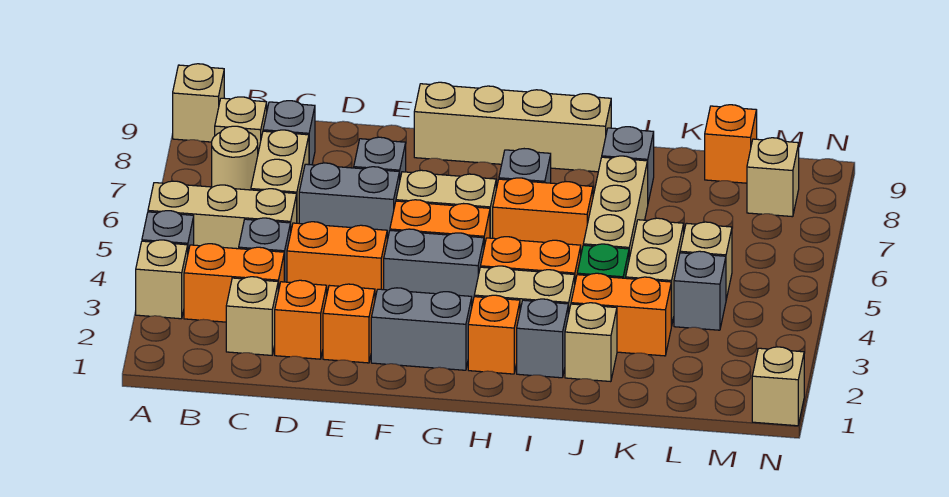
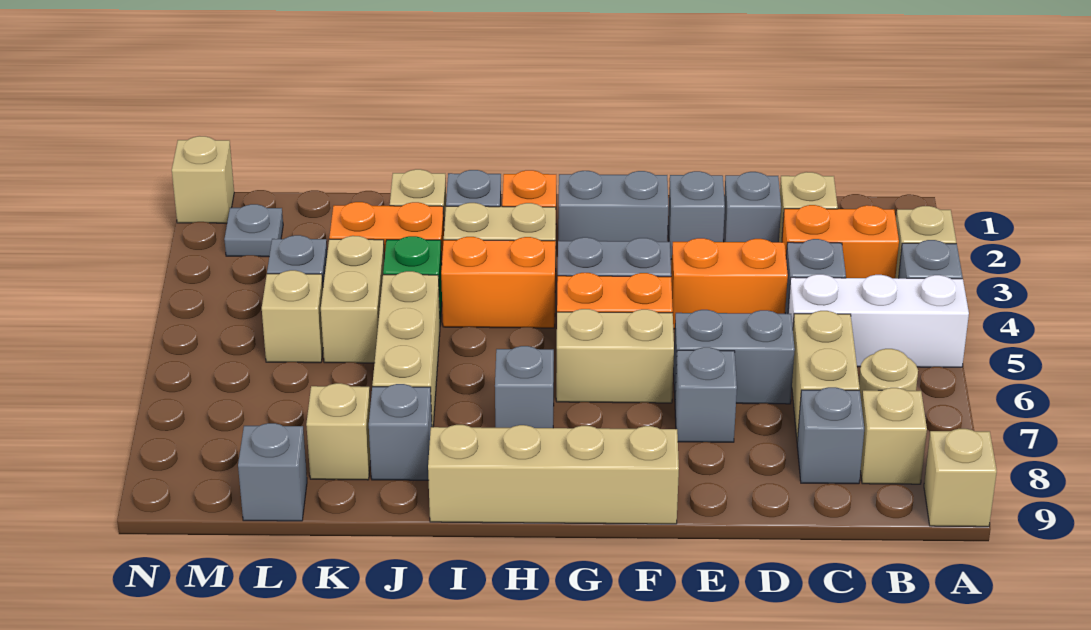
tan 1x3 brick [148,181,297,249] -> white 1x3 brick [788,274,969,367]
orange 1x1 brick [275,280,327,359] -> grey 1x1 brick [723,172,781,242]
orange 1x1 brick [323,284,375,363] -> grey 1x1 brick [668,171,725,259]
orange 1x2 brick [493,178,593,253] -> none
orange 1x1 brick [705,105,757,183] -> grey 1x1 brick [238,423,307,521]
none -> grey 1x1 plate [224,204,283,257]
tan 1x1 brick [747,138,799,217] -> tan 1x1 brick moved to [306,383,370,480]

